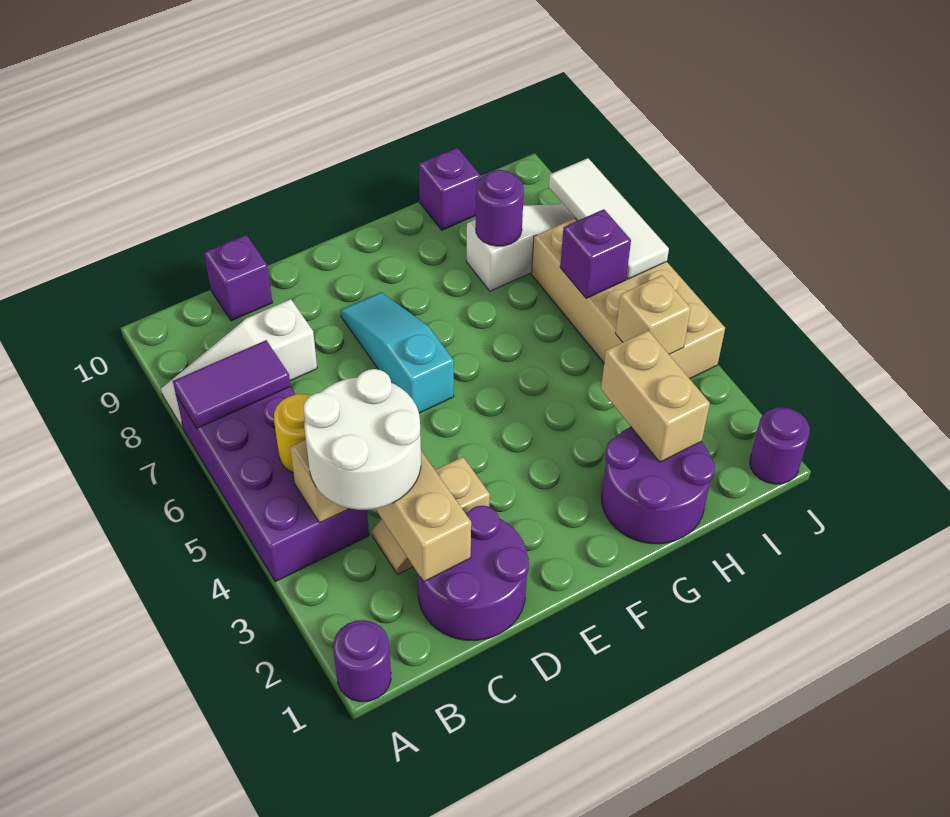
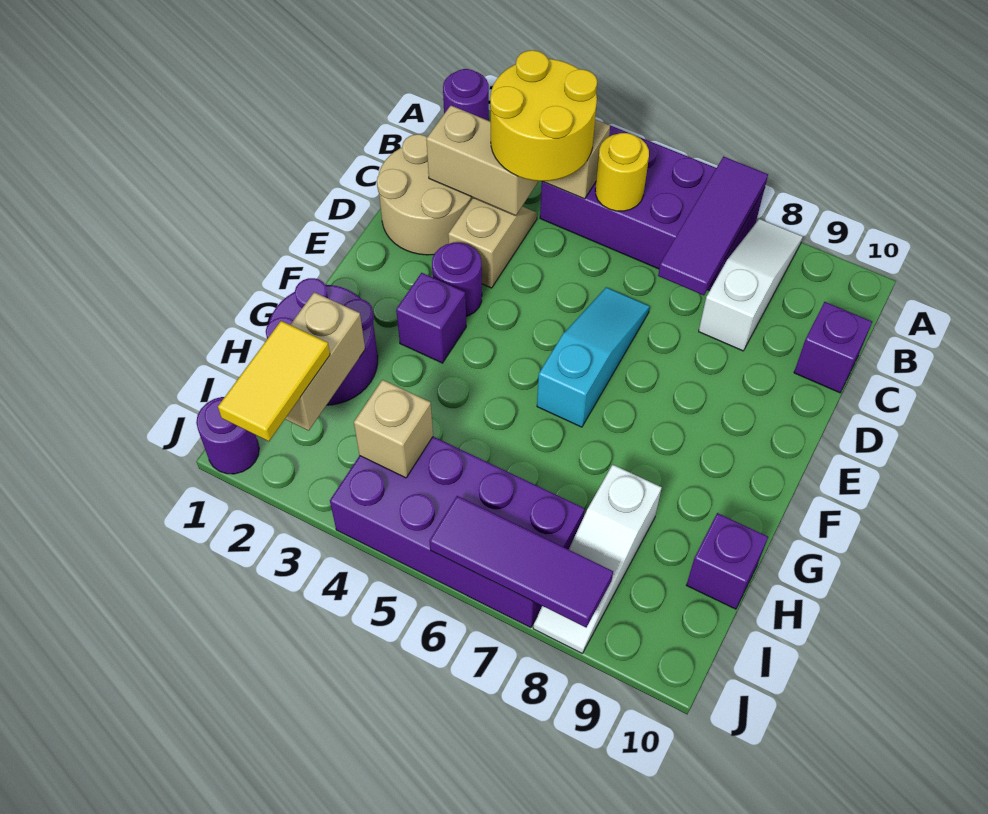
purple 1x2 tile [173,340,291,428] -> purple 1x3 tile [658,157,768,295]
white 2x2 round brick [304,369,421,510] -> yellow 2x2 round brick [490,50,597,181]
purple 2x2 round brick [418,506,529,641] -> tan 2x2 round brick [377,134,474,255]
cyan 1x3 slope [341,292,454,413] -> cyan 1x3 slope turned to [537,287,650,427]
tan 1x2 brick [601,330,710,462] -> tan 1x2 brick turned to [285,292,365,431]
purple 1x1 round brick [476,170,524,246] -> purple 1x1 round brick moved to [432,243,482,316]
none -> yellow 1x2 tile [218,321,330,441]
tan 2x4 brick [532,218,725,379] -> purple 2x4 brick [330,437,585,628]
purple 1x1 brick [560,209,631,298] -> purple 1x1 brick moved to [396,273,466,363]
white 1x3 tile [549,158,669,279] -> purple 1x3 tile [429,496,613,627]

